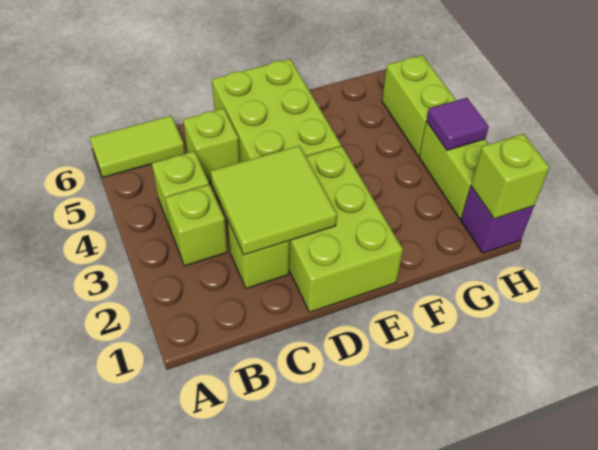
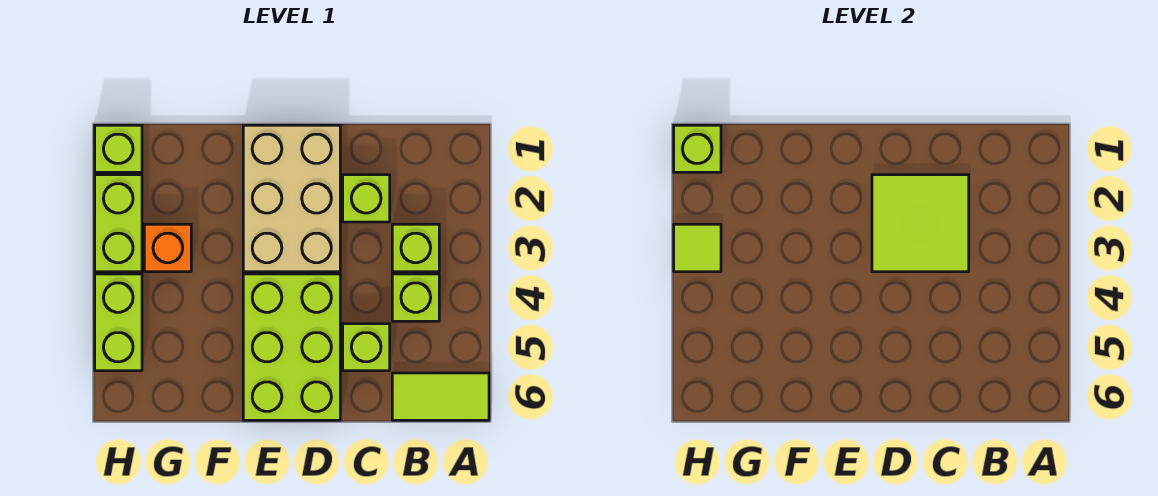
lime 2x3 brick [289,146,403,312] -> tan 2x3 brick [243,125,340,272]
none -> orange 1x1 brick [144,224,191,272]
purple 1x1 brick [461,186,534,253] -> lime 1x1 brick [95,125,142,172]
purple 1x1 tile [426,98,489,150] -> lime 1x1 tile [674,224,721,272]

